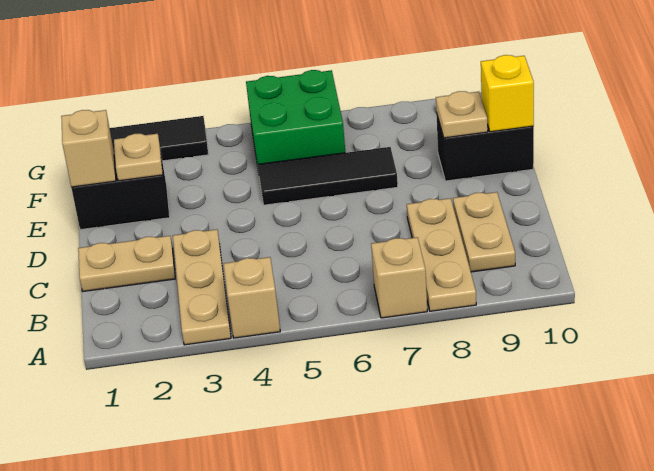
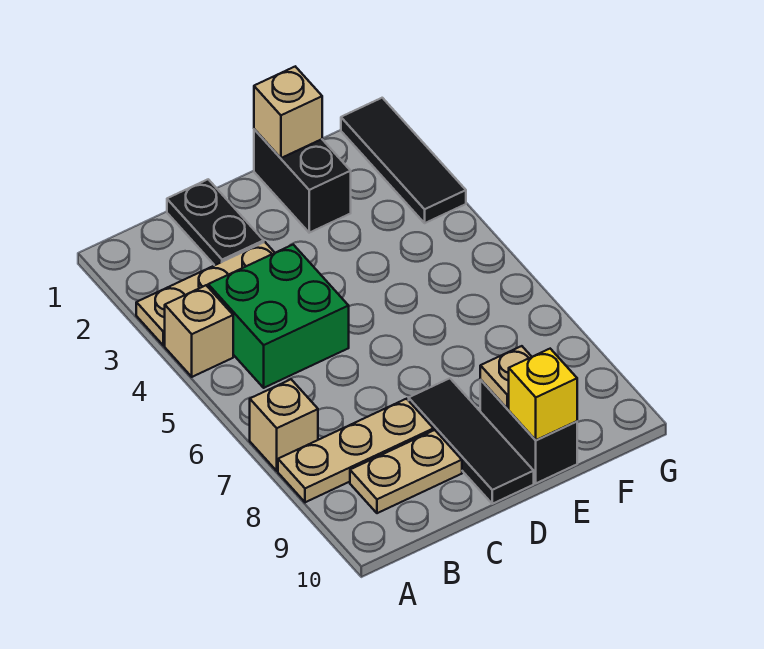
tan 1x2 plate [78,236,175,291] -> black 1x2 plate [167,179,264,265]
tan 1x1 plate [114,134,163,181] -> none
black 1x3 tile [258,147,398,205] -> black 1x3 tile moved to [409,378,534,504]
green 2x2 brick [246,70,345,166] -> green 2x2 brick moved to [208,245,349,388]

